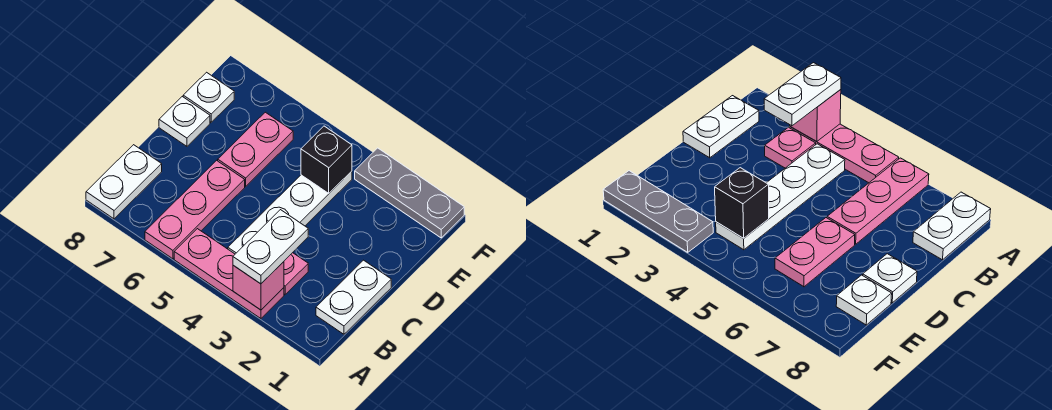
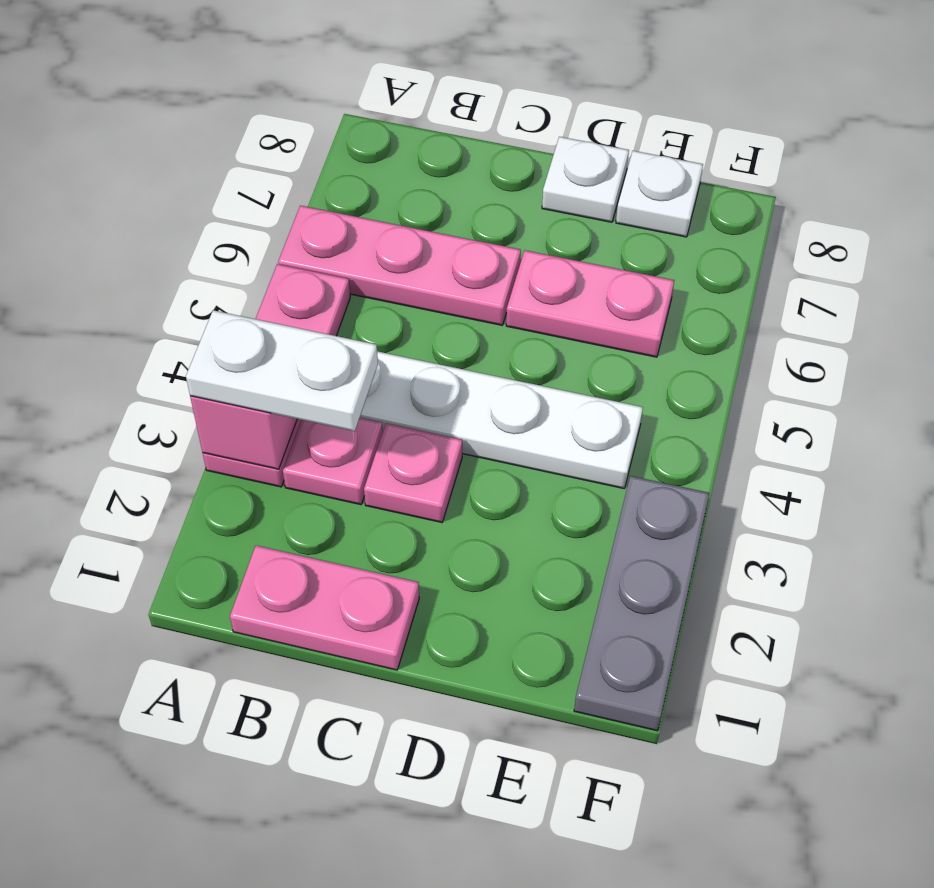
white 1x2 plate [86,145,162,219] -> none
white 1x2 plate [316,260,391,334] -> pink 1x2 plate [230,545,419,670]
none -> pink 1x1 plate [364,423,462,522]
black 1x1 brick [301,126,352,193] -> none

